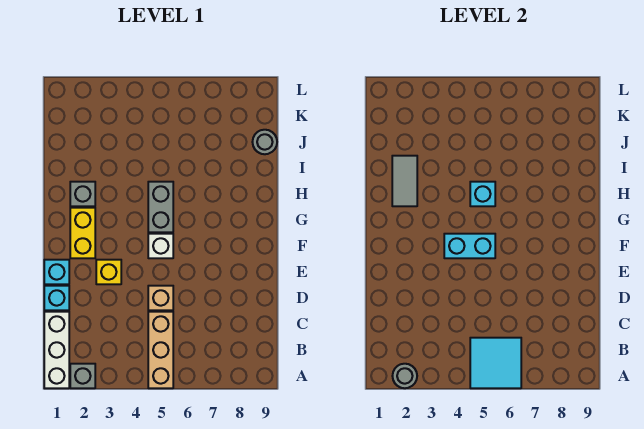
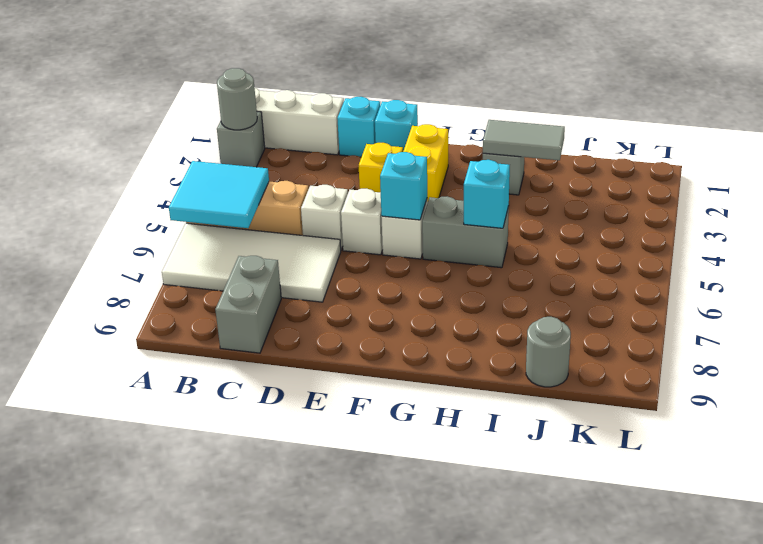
none -> white 2x4 tile [162,223,341,302]
none -> grey 1x2 brick [215,256,281,353]
tan 1x1 brick [148,286,173,310] -> white 1x1 brick [301,185,348,250]
none -> white 1x1 brick [341,189,383,255]
yellow 1x2 brick [70,208,95,258] -> yellow 1x2 brick turned to [403,124,448,202]
cyan 1x2 brick [444,234,495,258] -> cyan 1x1 brick [380,152,427,220]

